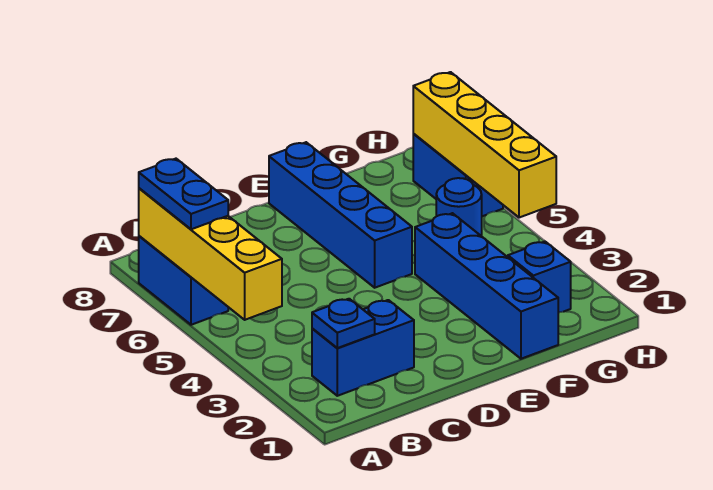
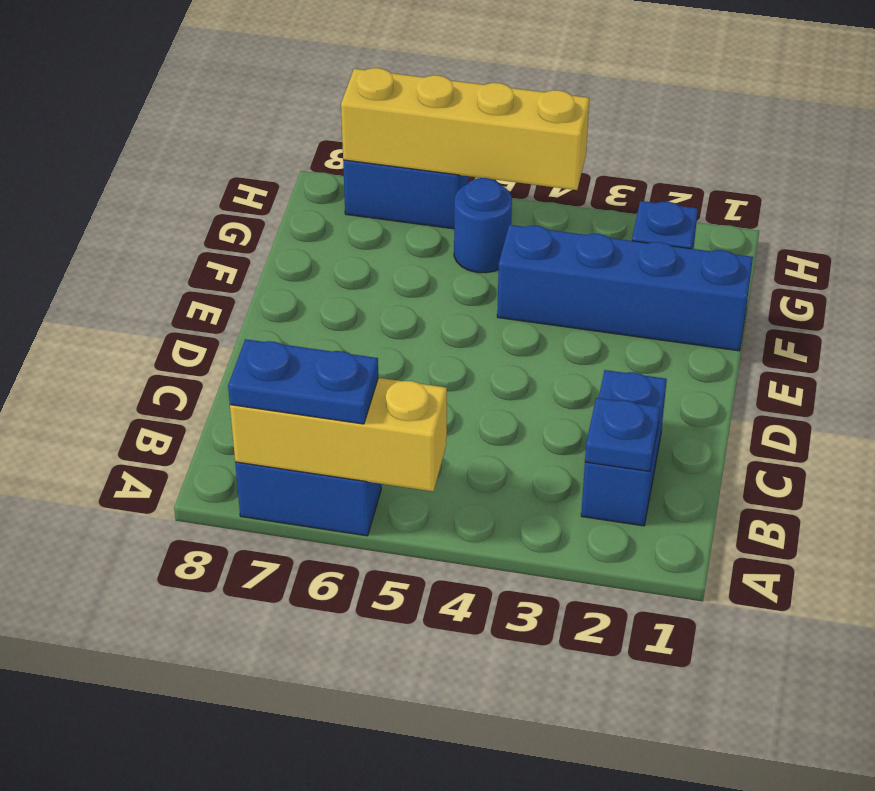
yellow 1x4 brick [139,188,282,320] -> yellow 1x3 brick [230,378,447,491]
blue 1x4 brick [269,142,412,288] -> none

